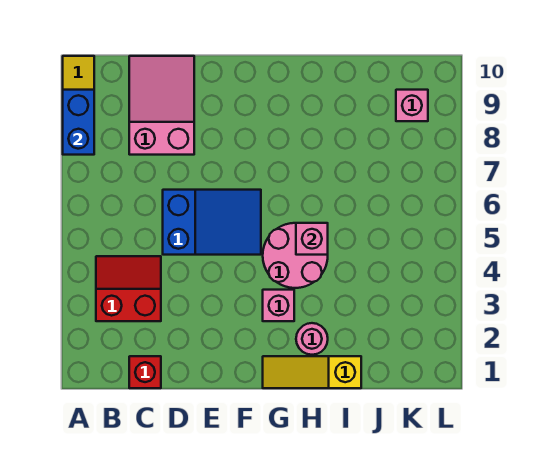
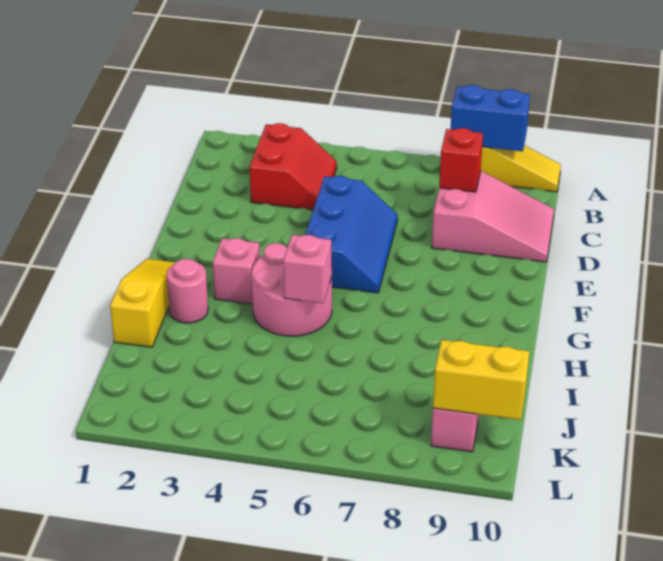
red 1x1 brick [129,356,161,388] -> red 1x1 brick moved to [439,128,483,192]
blue 2x3 slope [163,190,261,255] -> blue 2x3 slope turned to [305,176,398,293]
none -> yellow 1x2 brick [433,340,530,420]

